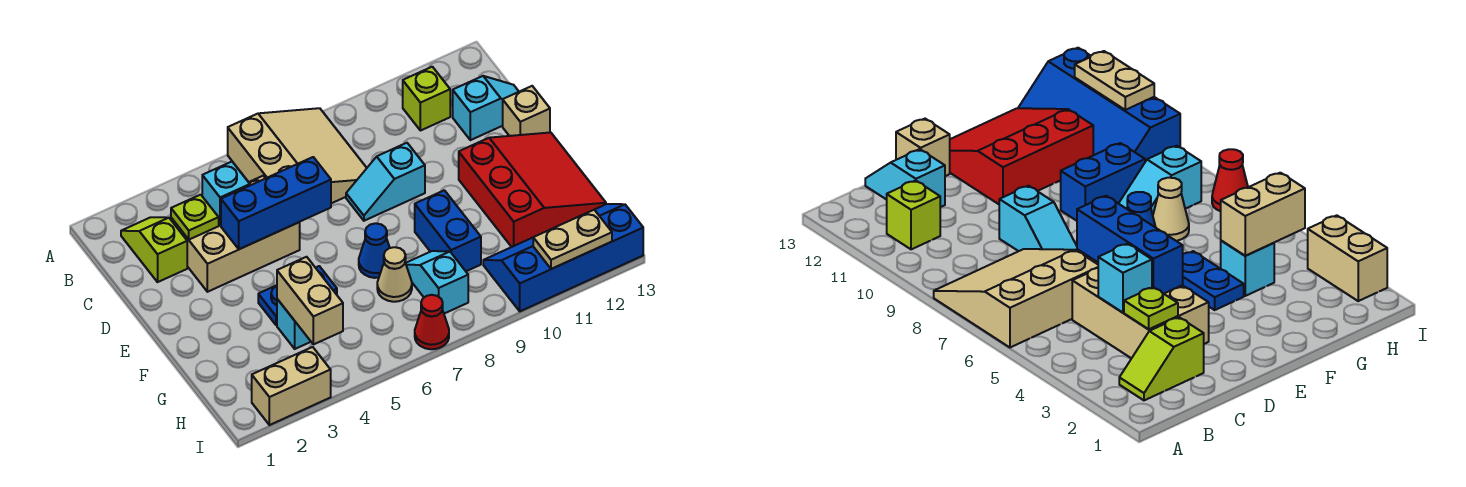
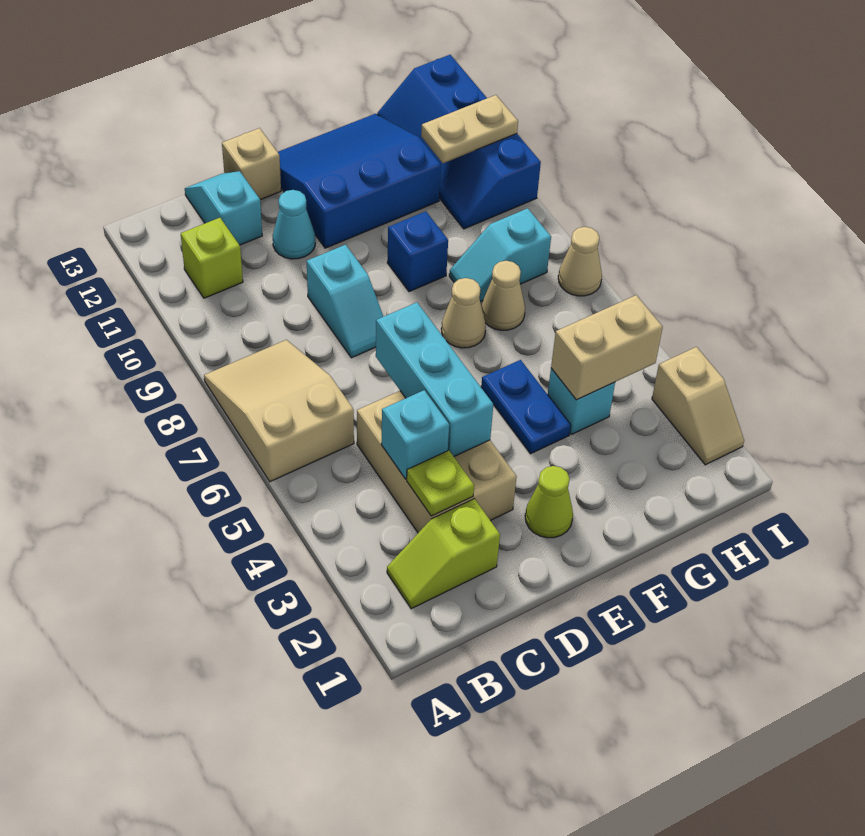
tan 3x3 slope [228,108,367,203] -> tan 2x3 slope [204,340,354,482]
blue 1x3 brick [221,157,331,249] -> cyan 1x3 brick [376,302,493,456]
none -> cyan 1x1 cone [273,190,315,259]
none -> lime 1x1 cone [525,466,573,538]
red 3x3 slope [459,132,606,247] -> blue 3x3 slope [278,114,441,248]
blue 1x1 cone [359,223,390,278] -> tan 1x1 cone [441,278,486,348]
blue 1x2 brick [415,190,481,271] -> blue 1x1 brick [387,211,448,292]
tan 1x2 brick [252,347,331,425] -> tan 1x2 slope [652,347,744,465]
red 1x1 cone [415,295,449,349] -> tan 1x1 cone [558,227,602,296]
tan 1x2 plate [533,210,612,269] -> tan 1x2 plate turned to [421,95,518,163]

